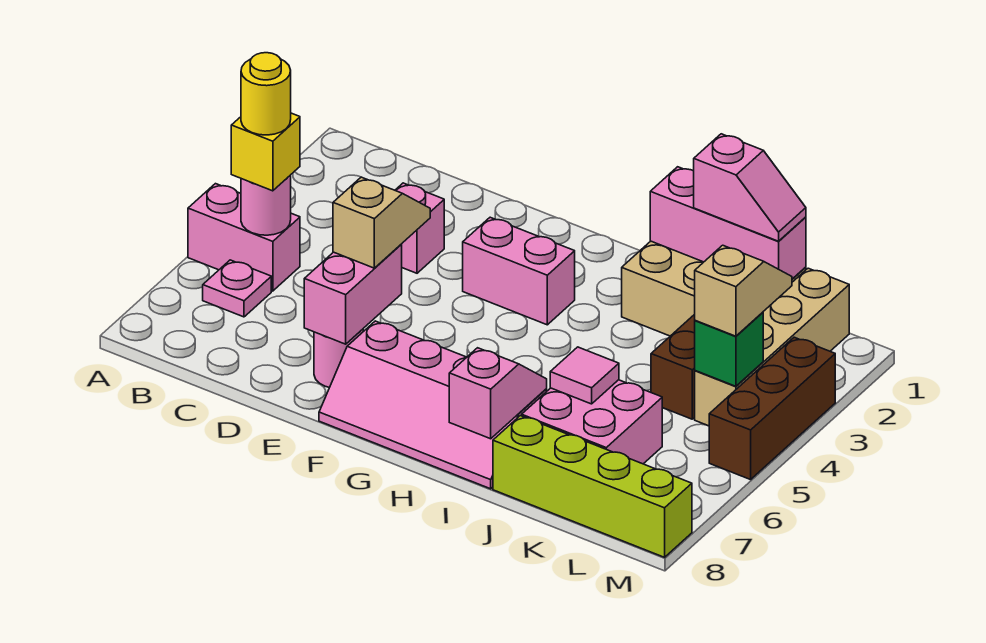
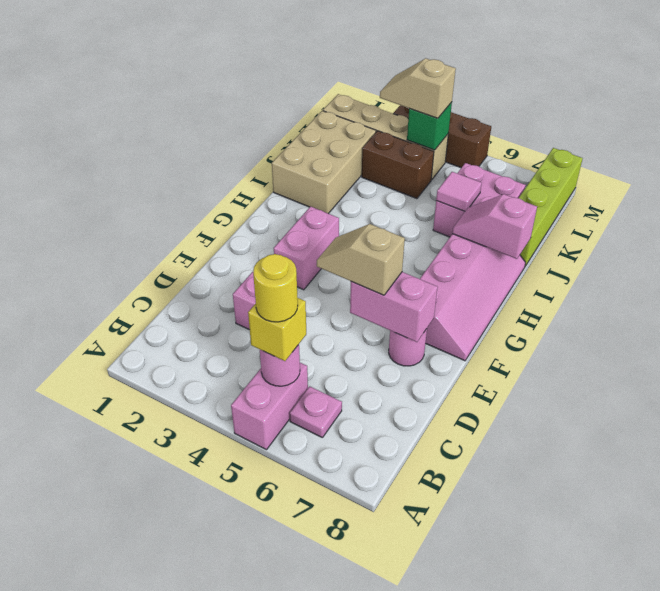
pink 1x3 brick [650,167,806,279] -> none
pink 1x2 slope [694,134,806,241] -> none

